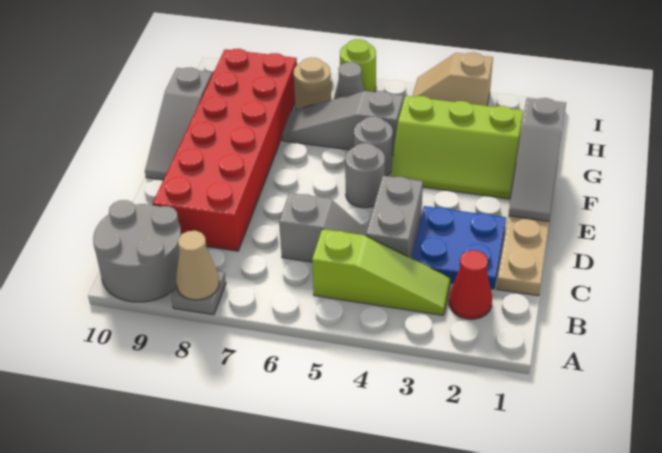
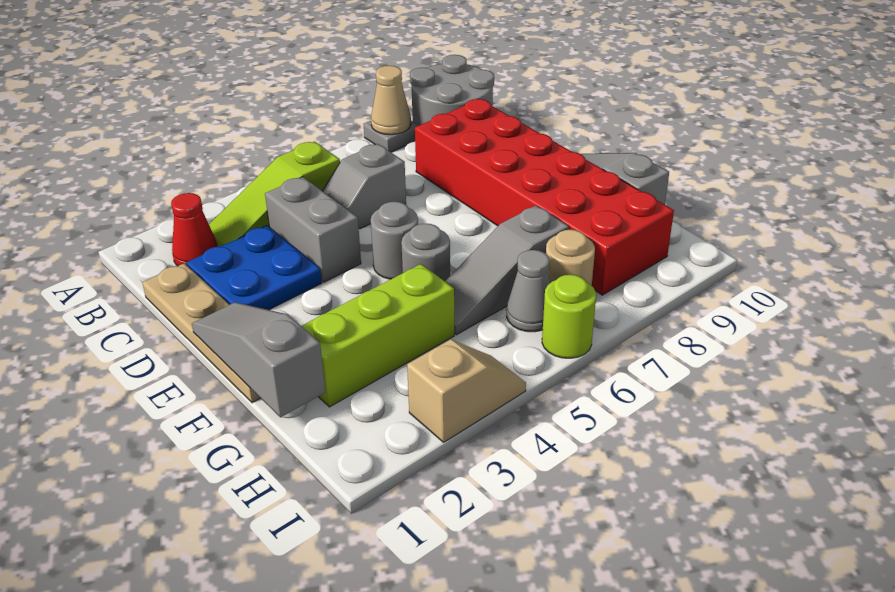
grey 1x3 slope [282,91,403,155] -> grey 1x3 slope turned to [445,206,569,335]

